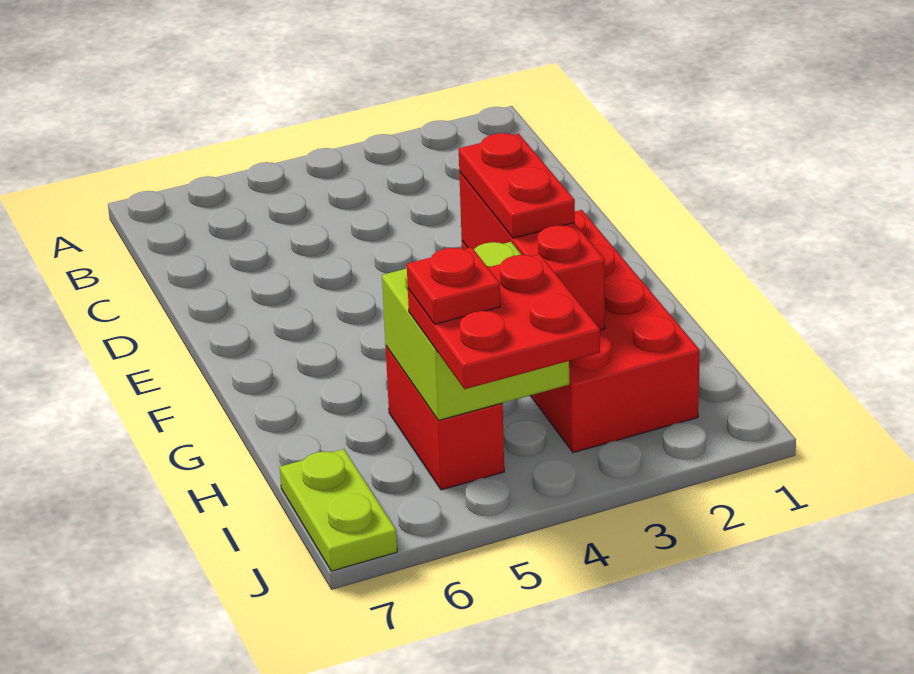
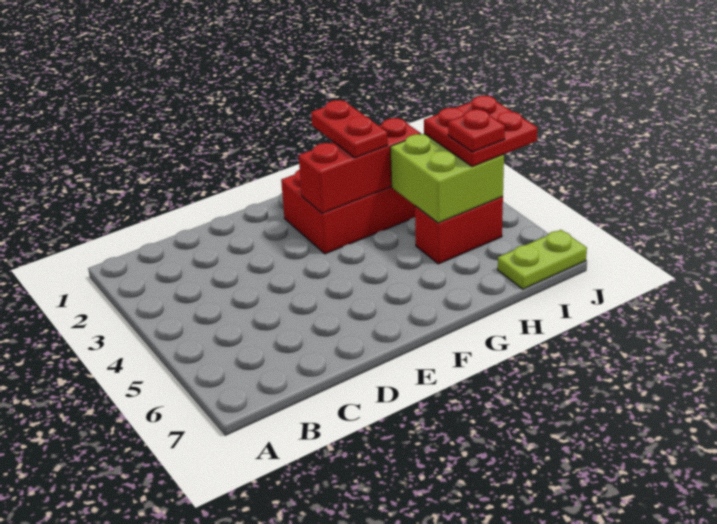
red 1x2 plate [459,133,575,238] -> red 1x2 plate turned to [311,100,388,158]

